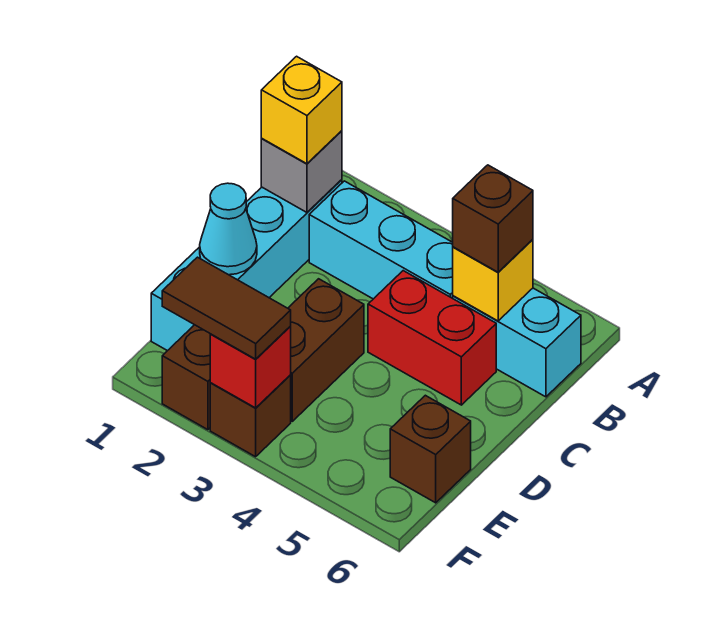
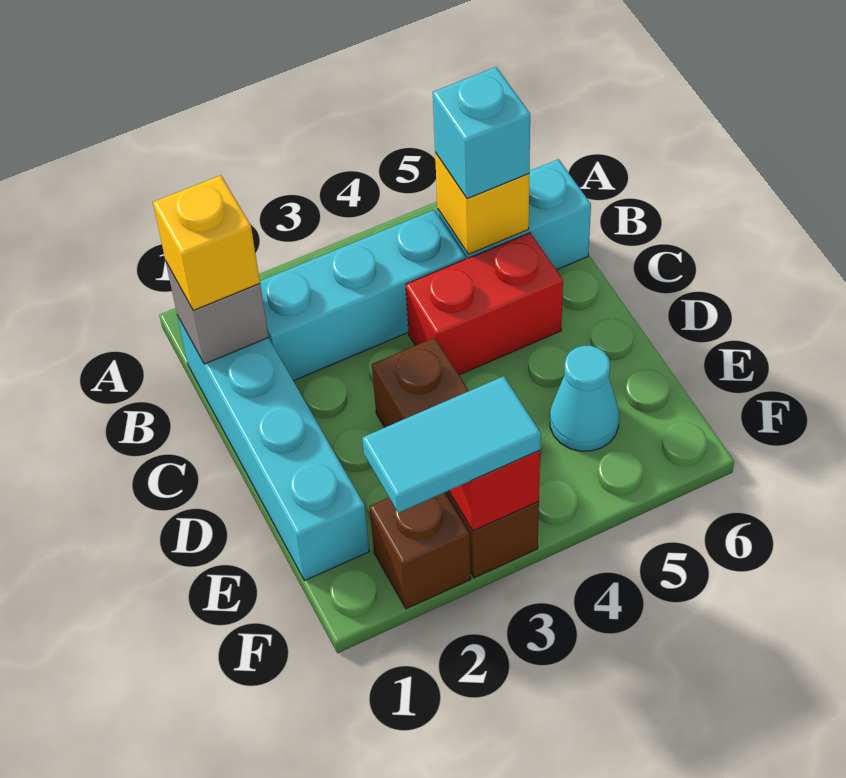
brown 1x1 brick [453,165,533,272] -> cyan 1x1 brick [433,67,530,199]
cyan 1x1 cone [200,183,257,275] -> cyan 1x1 cone moved to [550,346,619,451]
brown 1x1 brick [390,395,471,503] -> none
brown 1x2 tile [162,257,291,359] -> cyan 1x2 tile [362,376,541,513]

